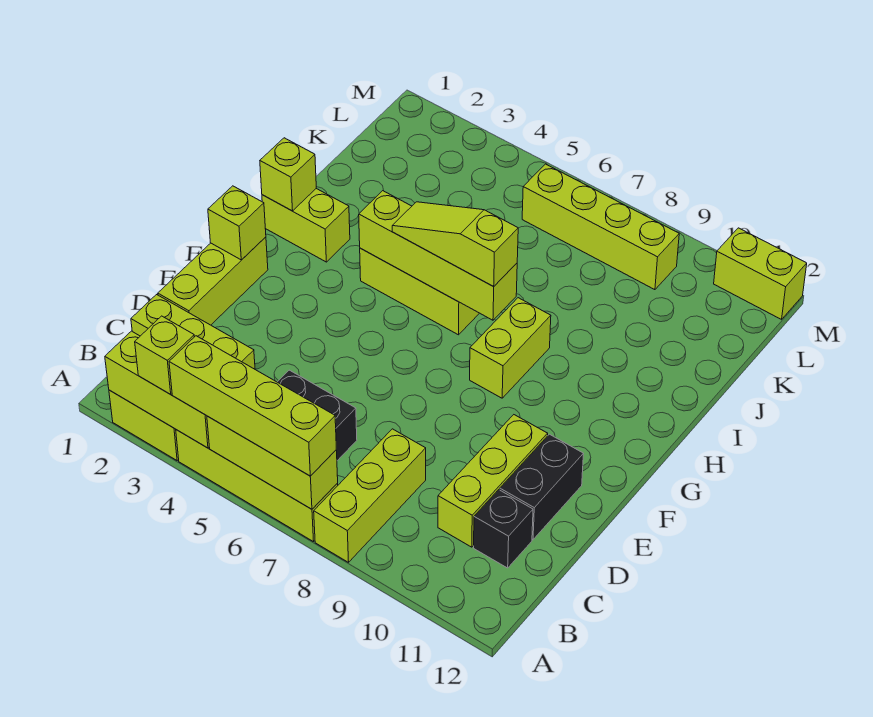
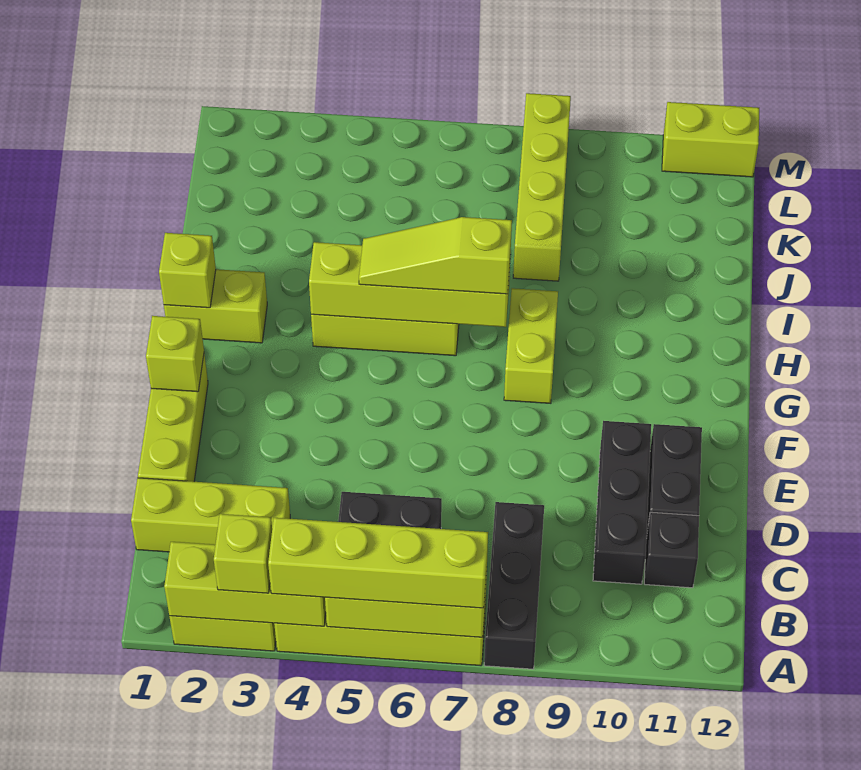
lime 1x3 brick [314,429,426,562] -> black 1x3 brick [484,502,544,669]
lime 1x3 brick [438,415,548,547] -> black 1x3 brick [593,421,651,584]
lime 1x4 brick [522,164,679,290] -> lime 1x4 brick turned to [513,93,571,281]

